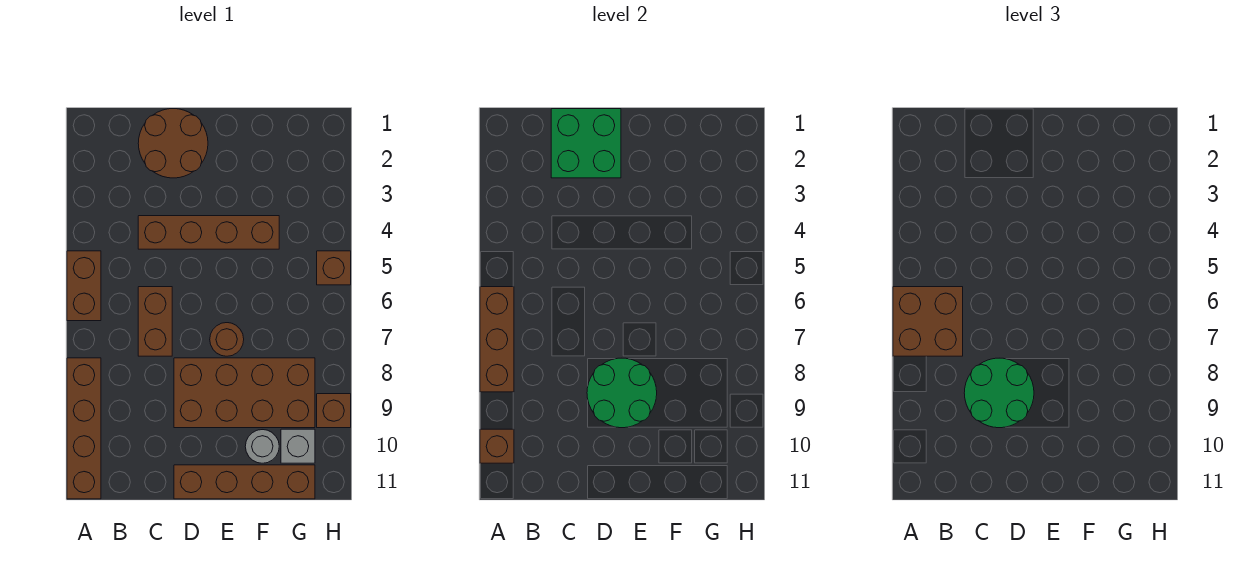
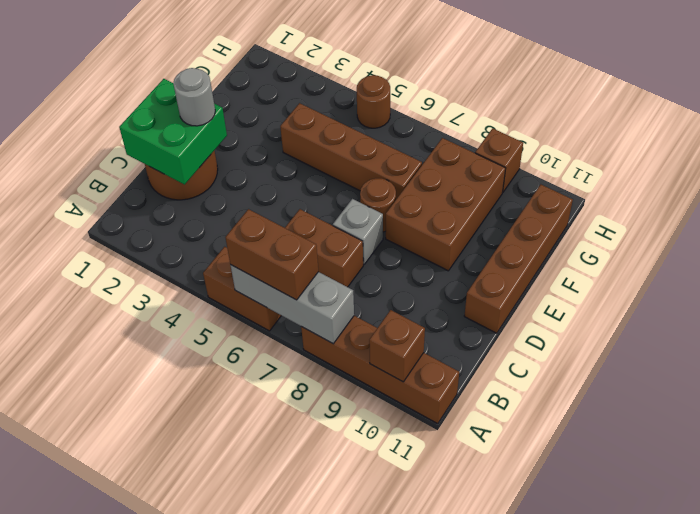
brown 1x3 brick [480,287,514,392] -> grey 1x3 brick [231,265,354,344]
brown 2x2 brick [893,287,963,356] -> brown 1x2 brick [225,209,318,300]
brown 1x4 brick [138,216,279,249] -> brown 1x4 brick turned to [280,103,422,199]
green 2x2 round brick [964,358,1034,428] -> none
brown 2x4 brick [174,358,315,428] -> brown 2x3 brick [386,138,506,271]
green 2x2 round brick [587,358,657,428] -> none
grey 1x1 round brick [245,430,279,463] -> grey 1x1 round brick moved to [173,68,215,126]
grey 1x1 brick [281,429,315,463] -> grey 1x1 brick moved to [333,199,383,264]
brown 1x1 brick [317,251,351,285] -> brown 1x1 round brick [357,75,390,128]

